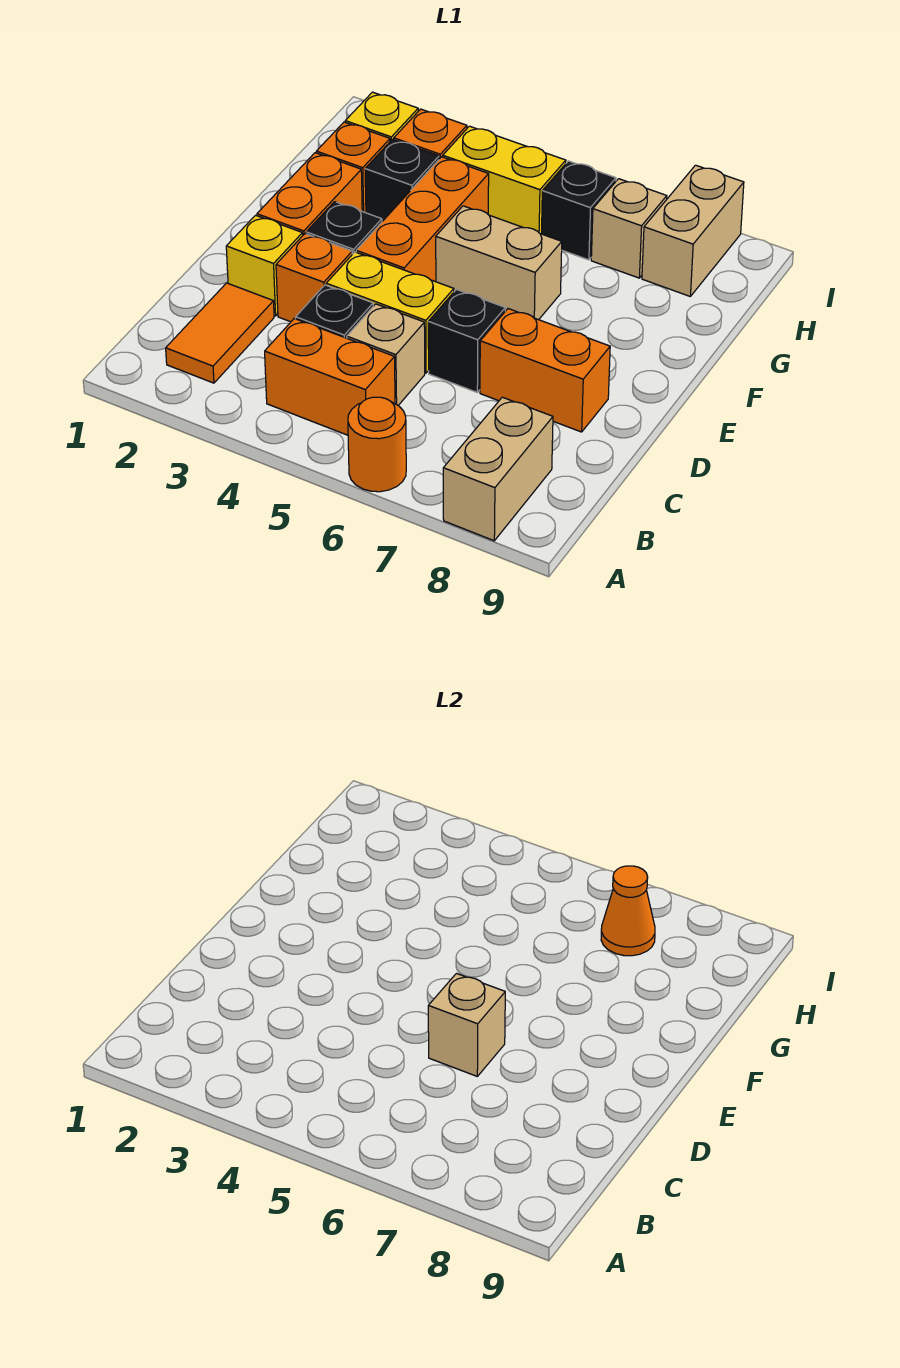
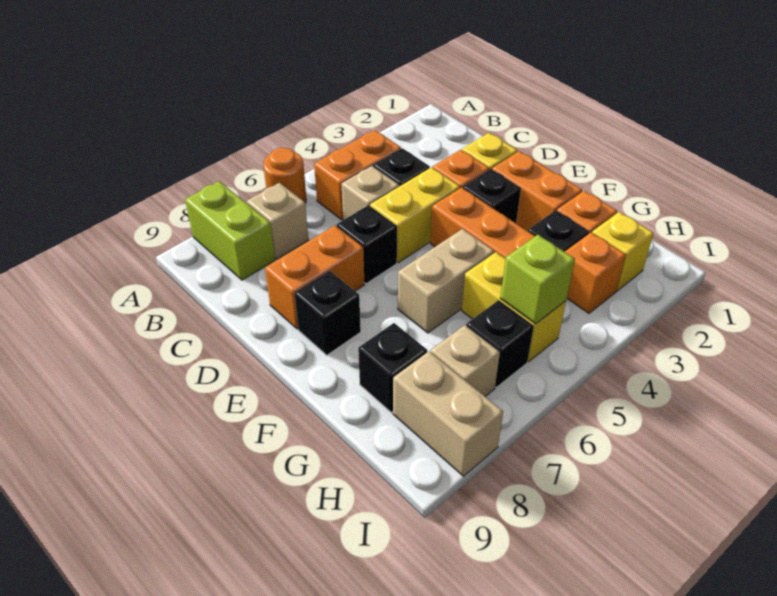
tan 1x2 brick [443,397,553,541] -> lime 1x2 brick [185,181,275,280]
orange 1x2 tile [166,283,274,383] -> none
tan 1x1 brick [428,974,505,1076] -> tan 1x1 brick moved to [247,183,308,259]
none -> black 1x1 brick [294,271,361,355]
none -> black 1x1 brick [358,323,427,412]
yellow 1x2 brick [443,126,566,234] -> yellow 1x2 brick turned to [462,252,566,362]
none -> lime 1x1 brick [500,235,575,324]
orange 1x1 cone [601,866,655,956] -> none

